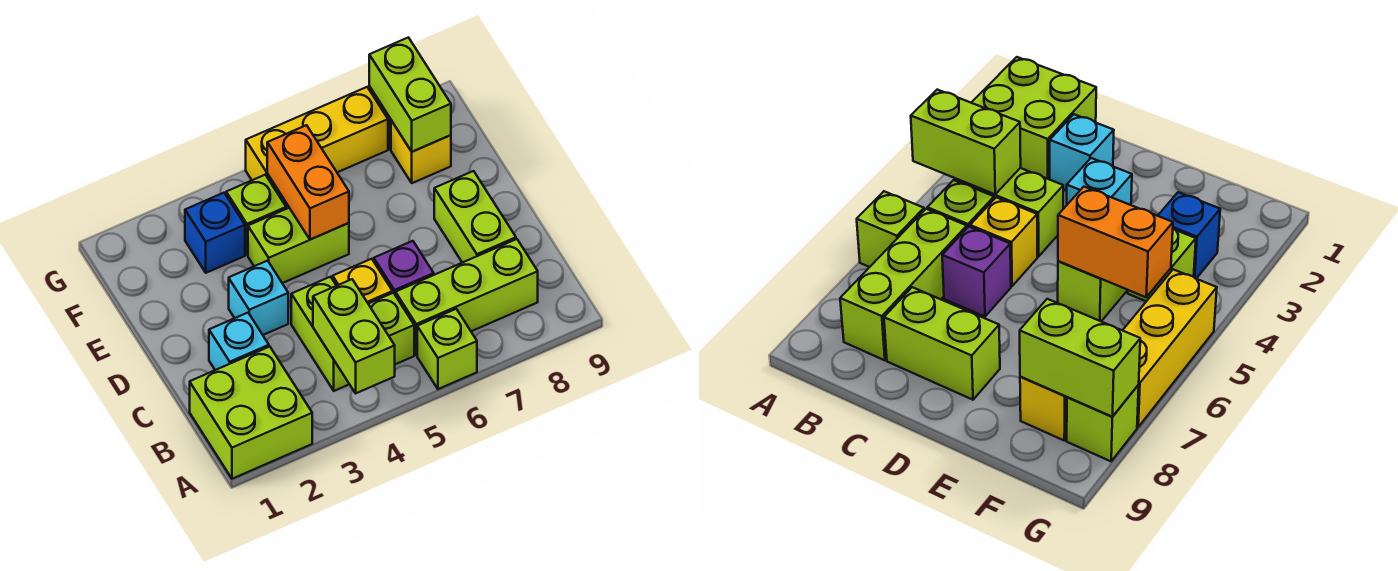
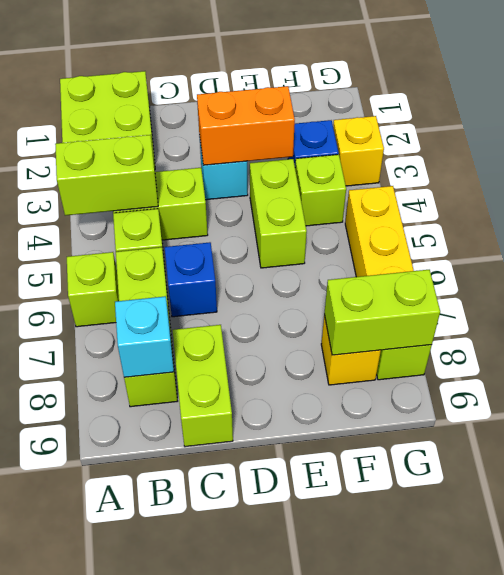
cyan 1x1 brick [209,313,269,370] -> cyan 1x1 brick moved to [115,296,174,377]
yellow 1x1 brick [333,259,392,304] -> yellow 1x1 brick moved to [333,116,384,186]
purple 1x1 brick [374,241,434,296] -> blue 1x1 brick [165,242,217,317]
lime 1x2 brick [434,171,516,263] -> lime 1x2 brick turned to [173,325,233,447]
orange 1x2 brick [267,125,349,240] -> orange 1x2 brick moved to [197,86,295,165]

